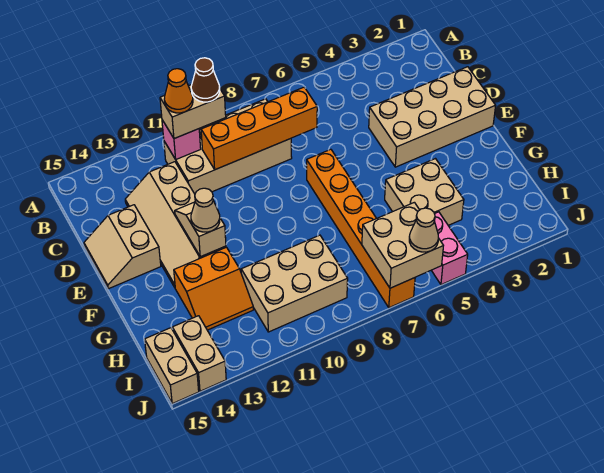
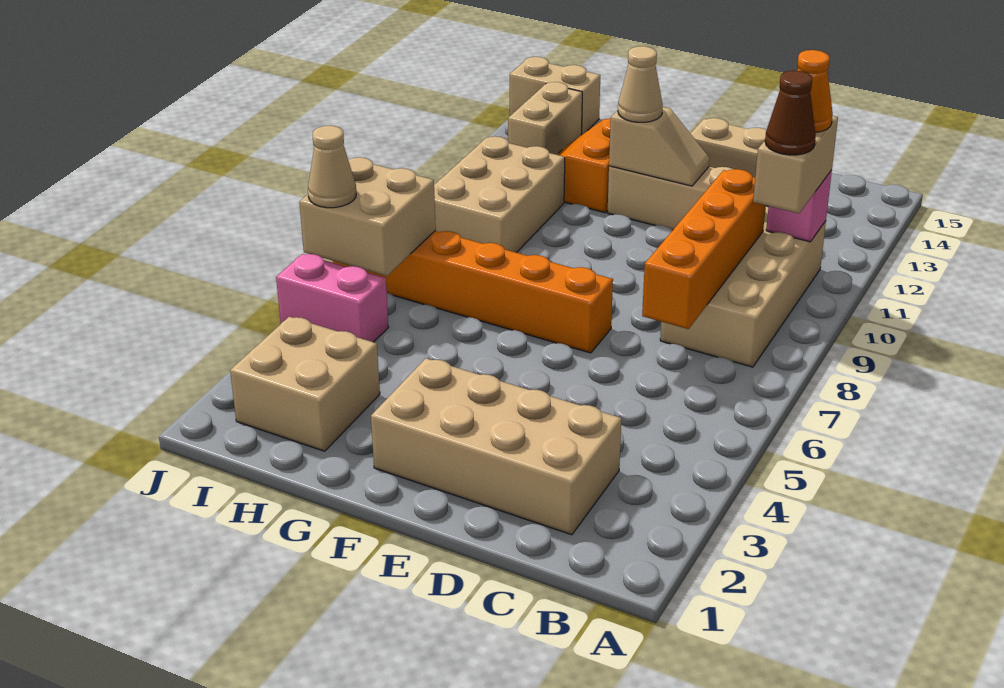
tan 2x4 brick [369,67,496,167] -> tan 2x4 brick turned to [371,358,621,535]
tan 2x2 brick [385,159,464,225] -> tan 2x2 brick moved to [230,317,380,451]
tan 1x2 brick [172,316,226,391] -> tan 1x2 brick turned to [508,82,582,155]

